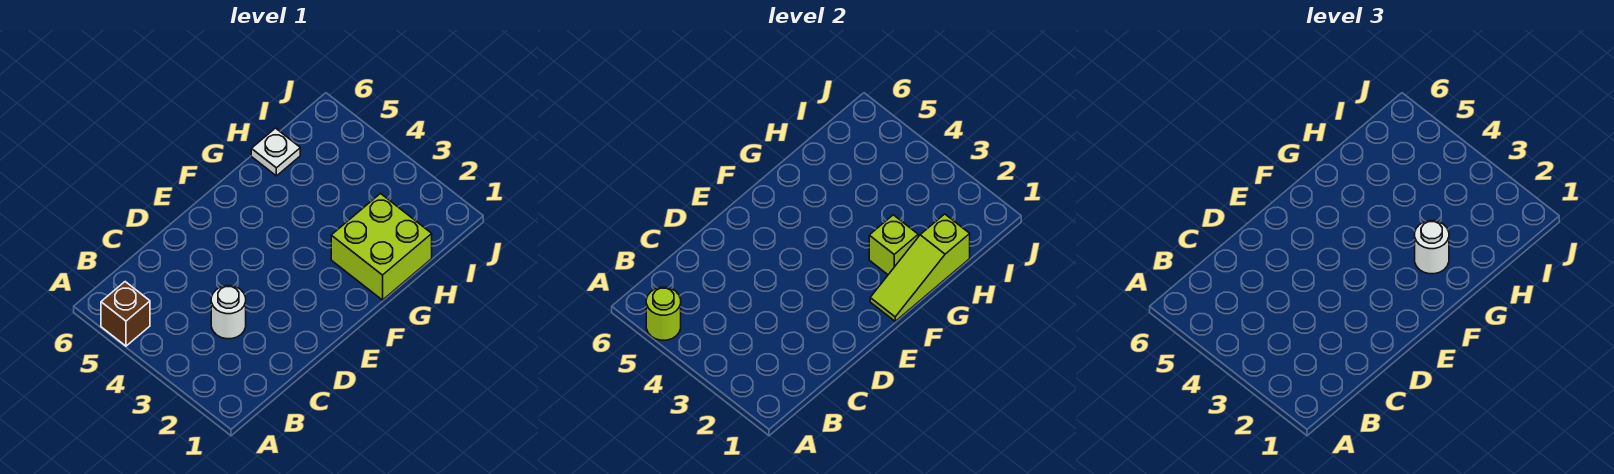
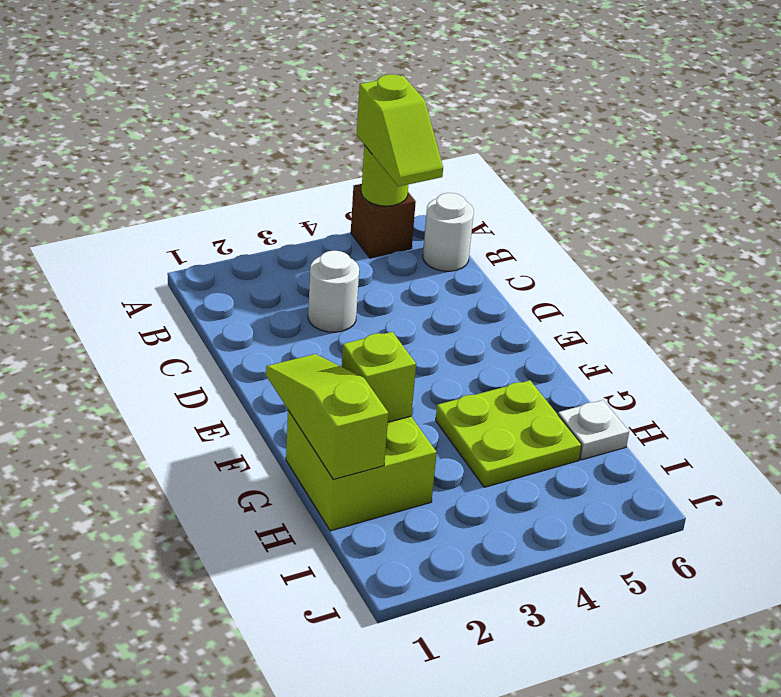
none -> lime 1x2 slope [357,74,443,187]
white 1x1 round brick [1415,221,1449,274] -> white 1x1 round brick moved to [423,193,474,271]
none -> lime 2x2 plate [436,380,582,487]

